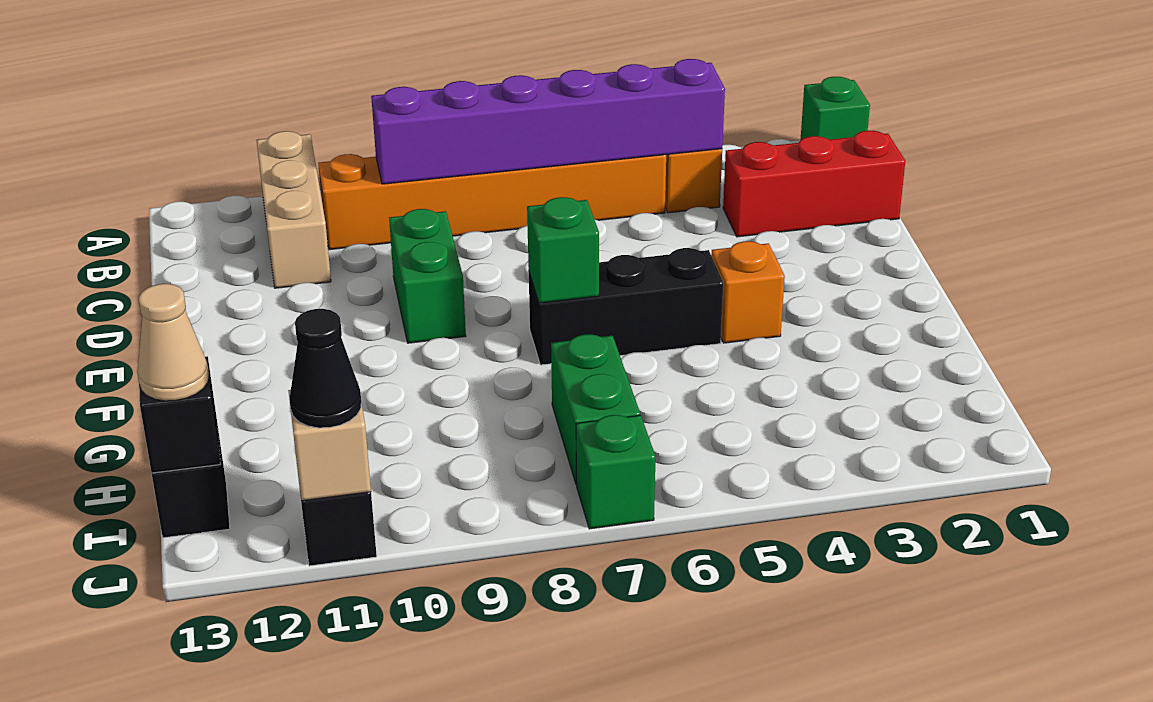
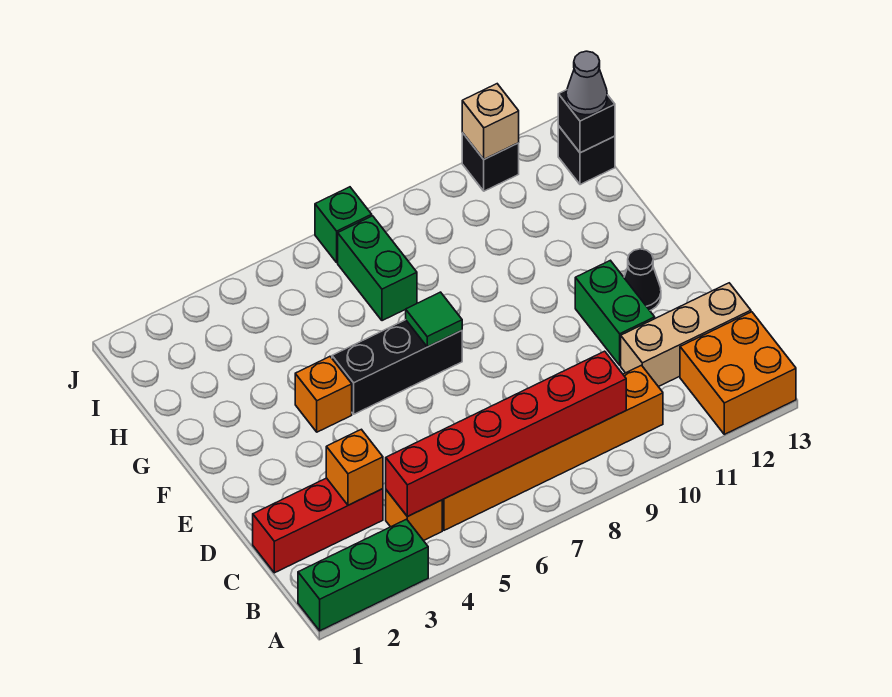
green 1x1 brick [801,77,870,140] -> green 1x3 brick [298,519,428,631]
tan 1x3 brick [257,131,331,288] -> tan 1x3 brick turned to [621,283,751,387]
none -> orange 2x2 brick [680,312,796,434]
purple 1x6 brick [371,59,725,184] -> red 1x6 brick [386,351,626,517]
none -> orange 1x1 brick [326,429,383,505]
green 1x2 brick [389,209,466,343] -> green 1x2 brick moved to [575,260,655,365]
green 1x1 brick [527,197,599,303] -> green 1x1 tile [406,292,462,347]
tan 1x1 cone [137,284,209,401] -> grey 1x1 cone [566,51,607,115]
black 1x1 cone [290,309,361,428] -> black 1x1 cone moved to [624,249,661,310]

